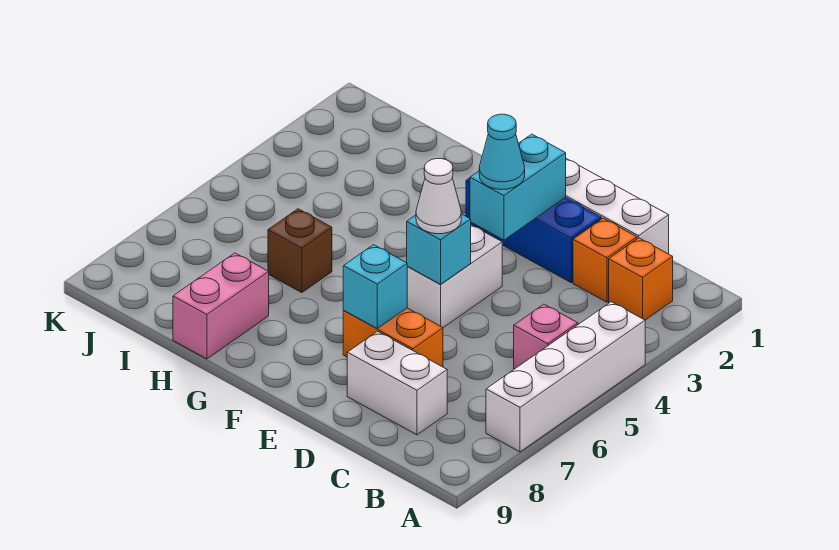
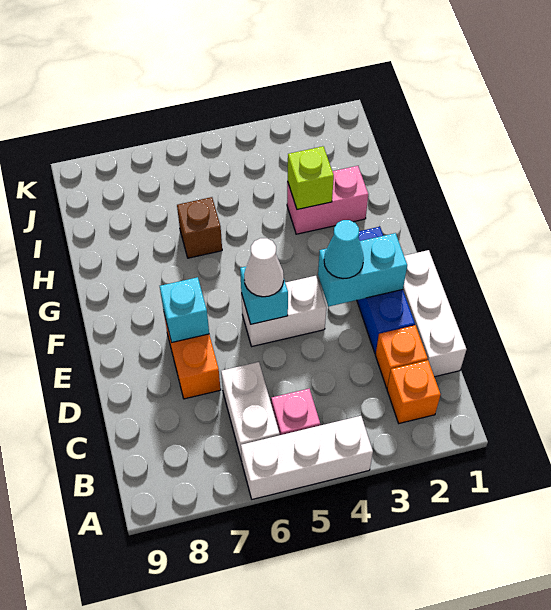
white 1x4 brick [486,302,645,452] -> white 1x3 brick [241,416,373,499]
white 1x2 brick [347,331,447,435] -> white 1x2 brick moved to [221,362,280,461]
none -> lime 1x1 brick [288,146,334,210]
pink 1x2 brick [173,253,269,359] -> pink 1x2 brick moved to [287,166,368,234]

